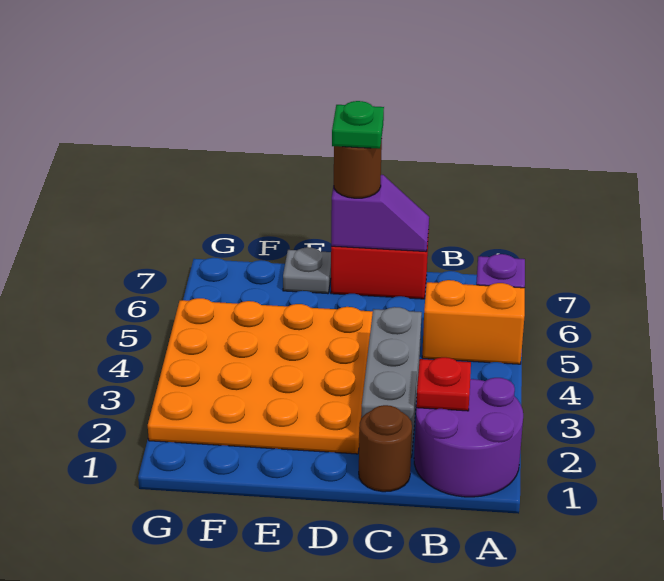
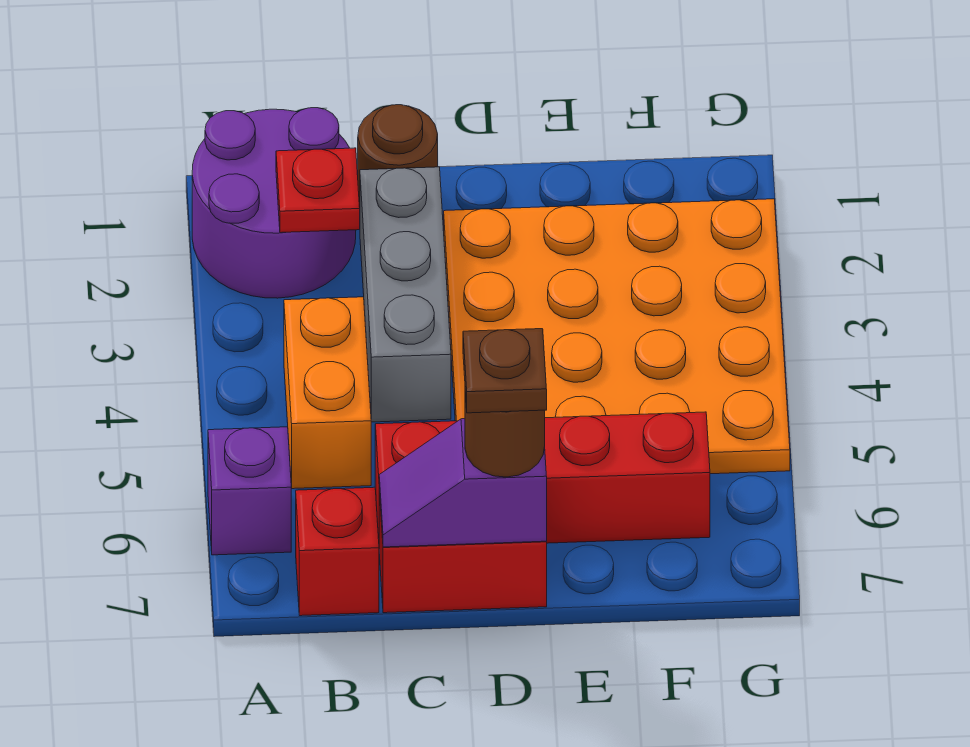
orange 1x2 brick [422,280,525,364] -> orange 1x2 brick turned to [284,297,371,489]
none -> red 1x1 brick [296,487,379,616]
none -> red 1x4 brick [375,412,710,543]
green 1x1 plate [332,101,384,149] -> brown 1x1 plate [463,329,547,413]
grey 1x1 plate [283,247,331,294] -> none

